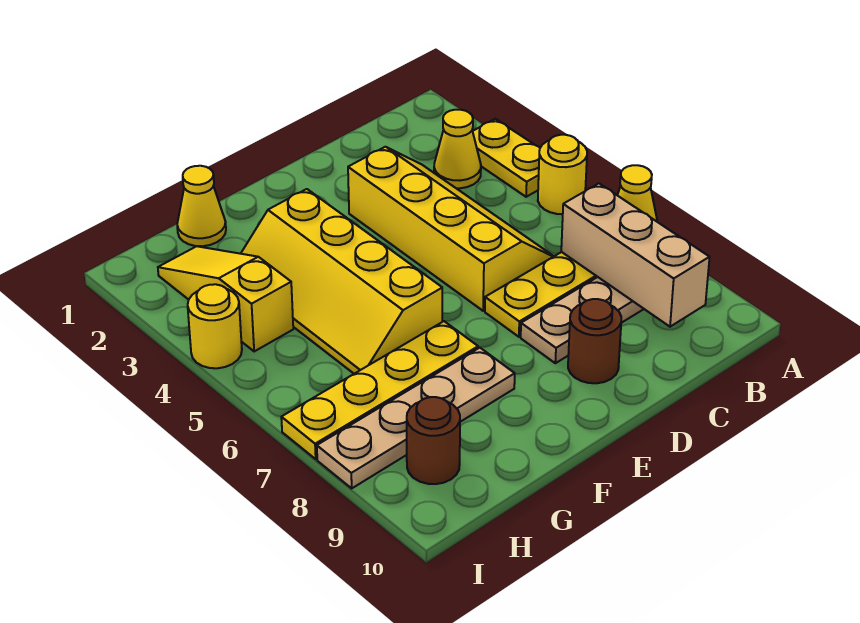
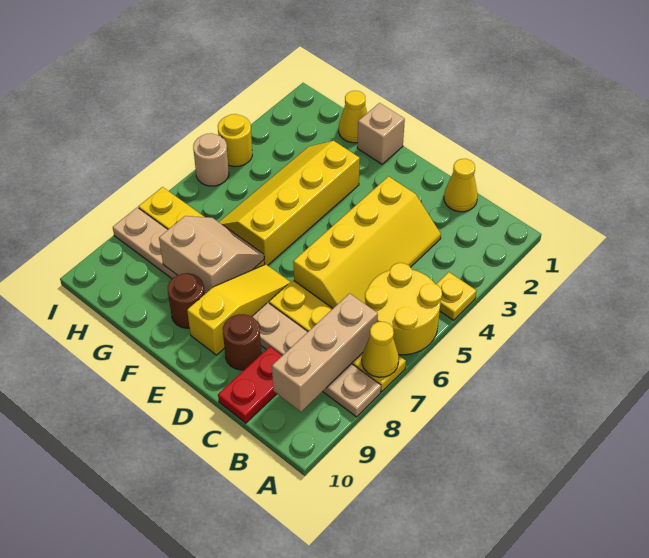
yellow 1x2 plate [473,119,540,197] -> yellow 1x1 plate [436,272,477,320]
yellow 1x1 round brick [538,135,587,214] -> yellow 2x2 round brick [365,263,442,355]
yellow 1x1 cone [434,110,481,188] -> yellow 1x1 cone moved to [444,159,478,212]
none -> red 1x2 plate [218,347,282,423]
none -> tan 1x1 brick [357,103,405,164]
none -> tan 2x2 slope [159,216,264,294]
yellow 1x3 slope [158,246,293,351] -> yellow 1x3 slope moved to [187,264,290,355]
brown 1x1 round brick [407,397,460,484] -> brown 1x1 round brick moved to [168,273,205,328]
none -> tan 1x1 round brick [193,133,229,186]

